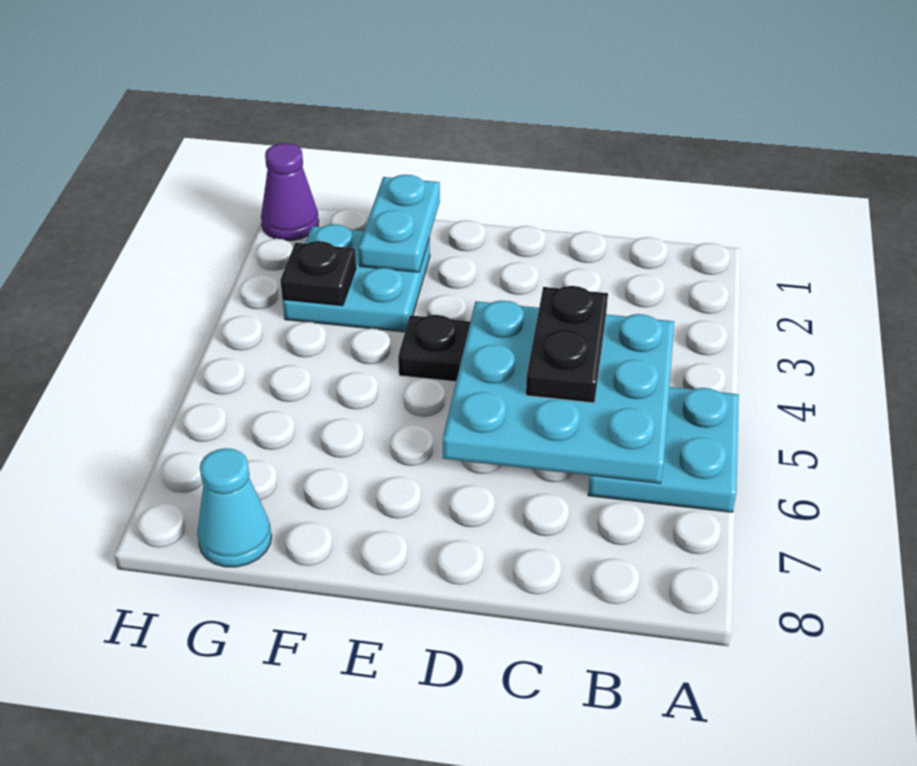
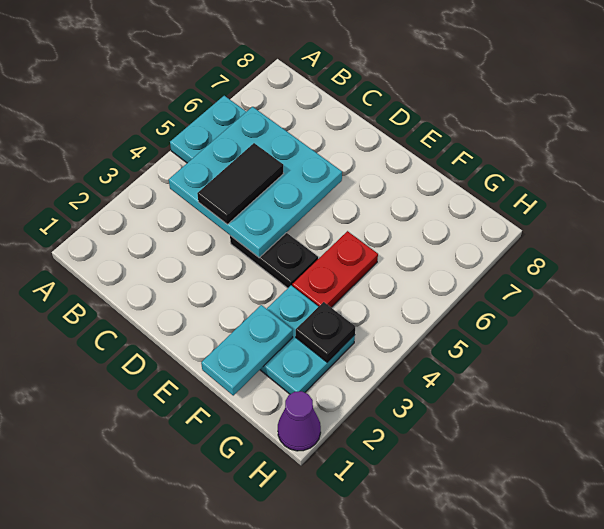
black 1x2 plate [526,286,608,403] -> black 1x2 tile [197,143,284,224]
none -> red 1x2 plate [292,231,378,308]
cyan 1x1 cone [197,448,271,567] -> none

